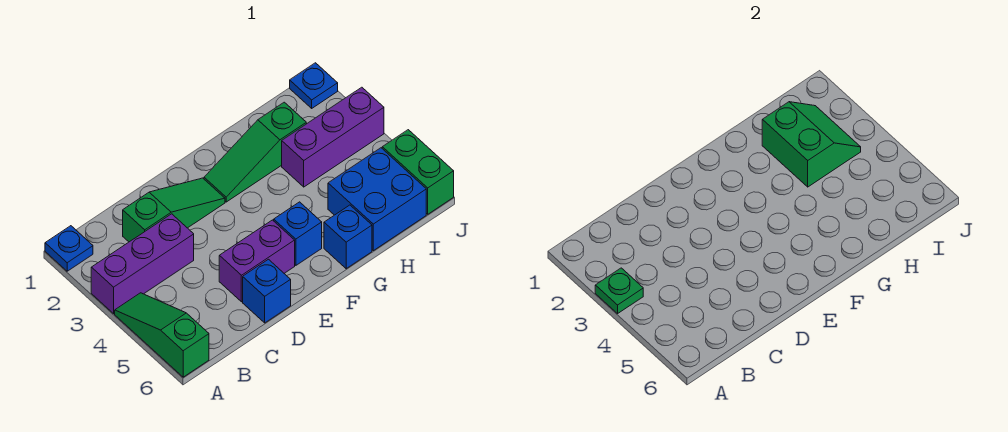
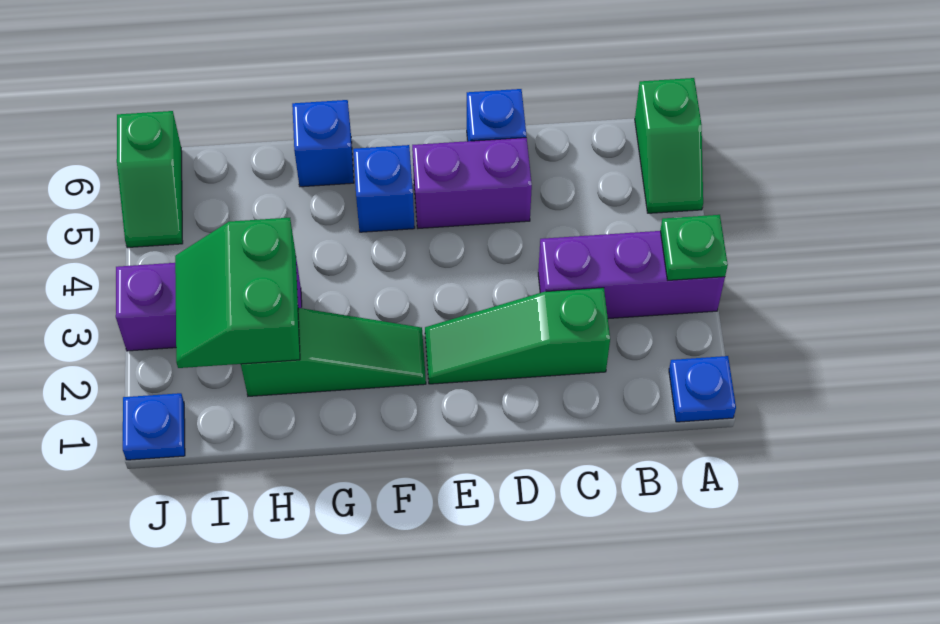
green 1x3 slope [115,293,209,377] -> green 1x2 slope [635,78,703,213]
blue 2x2 brick [328,148,426,251] -> none
green 1x2 brick [382,130,454,214] -> green 1x2 slope [117,111,183,248]

